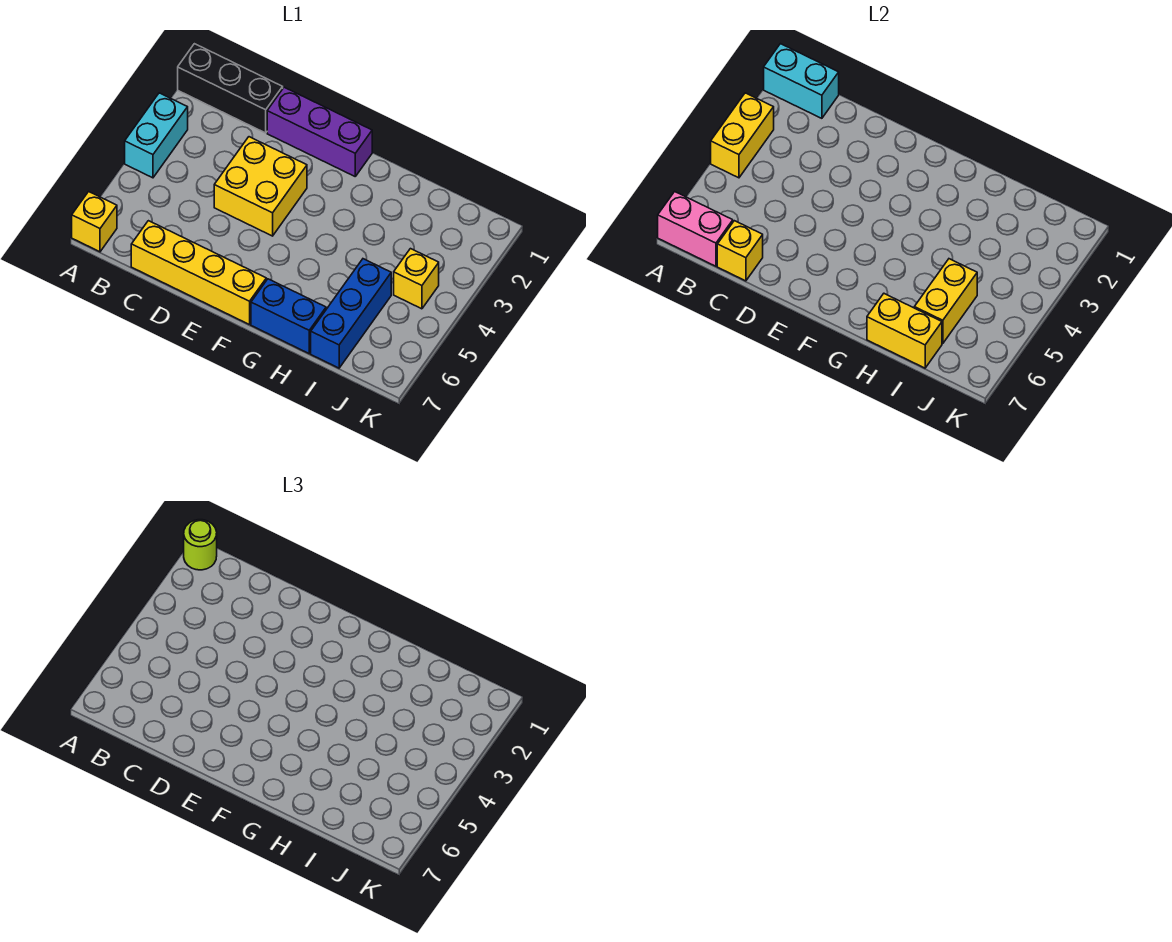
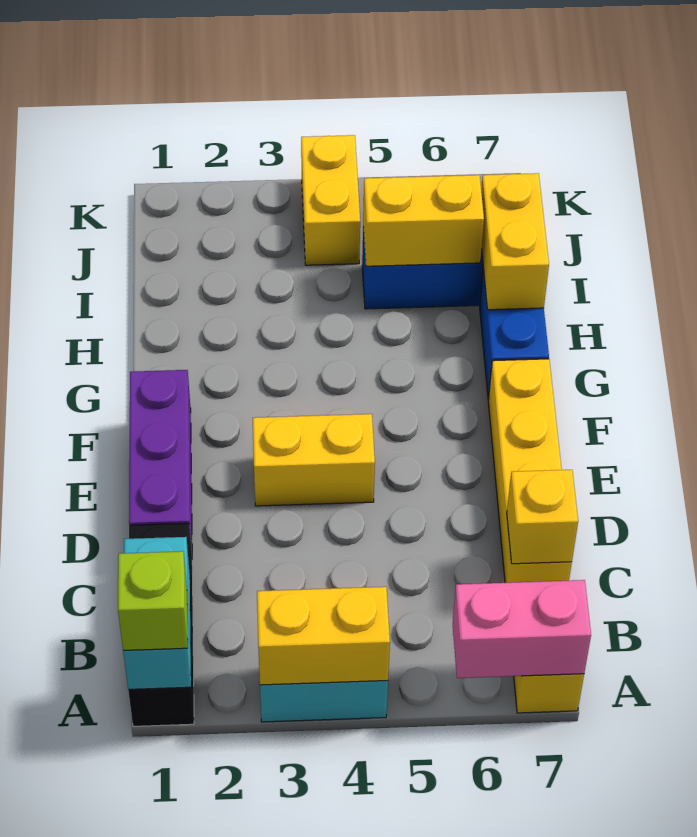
lime 1x1 round brick [184,520,217,570] -> lime 1x1 brick [118,551,188,651]
pink 1x2 brick [658,192,733,266] -> pink 1x2 brick turned to [453,580,591,678]
yellow 2x2 brick [214,137,307,236] -> yellow 1x2 brick [253,414,375,506]
yellow 1x1 brick [394,249,439,309] -> yellow 1x2 brick [301,135,360,265]

